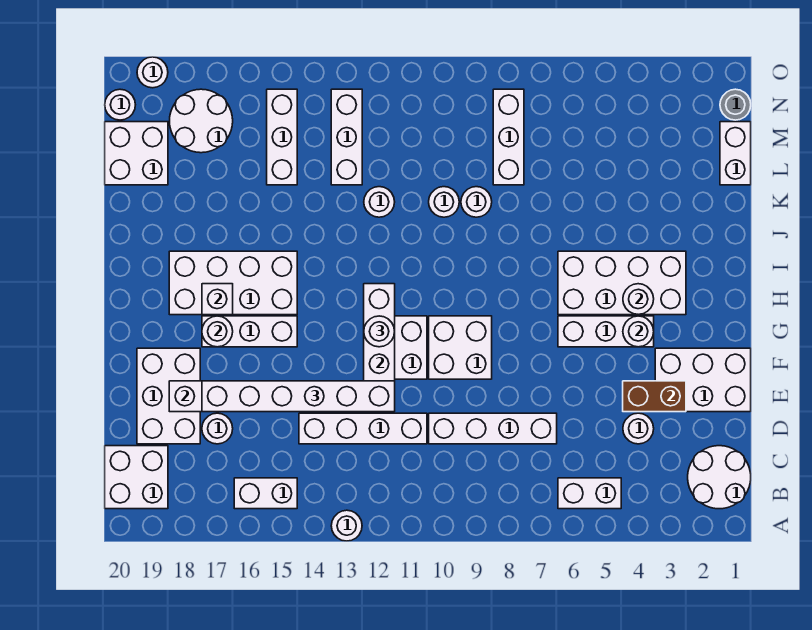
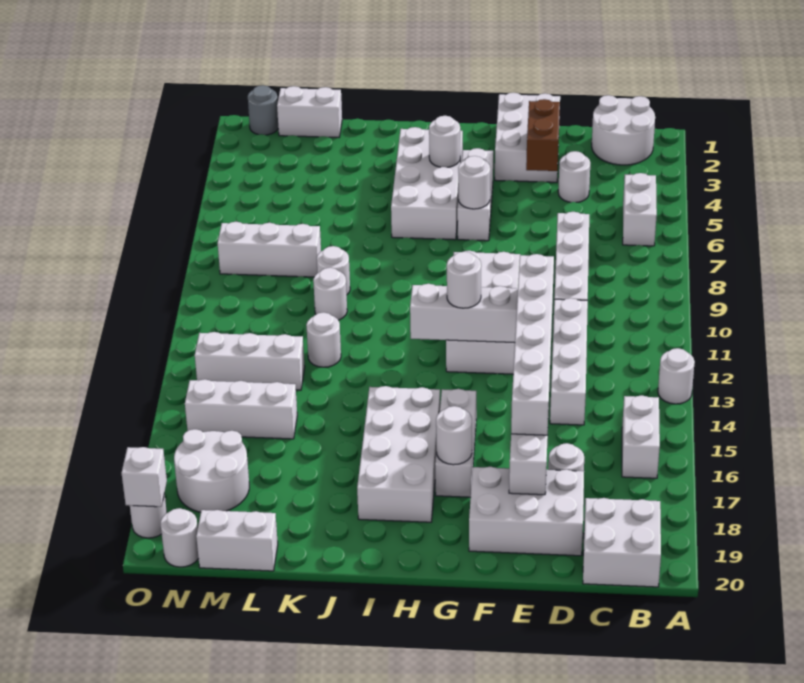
white 1x1 round brick [623,316,654,347] -> white 1x1 round brick moved to [458,156,490,209]
white 1x1 brick [202,284,233,315] -> white 1x1 brick moved to [122,447,167,507]
white 2x2 brick [105,122,168,185] -> white 1x2 brick [196,510,278,571]

